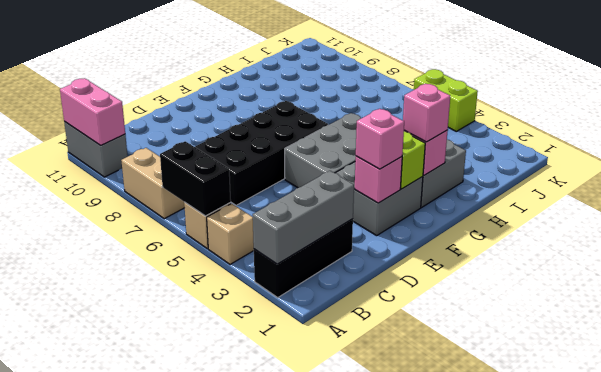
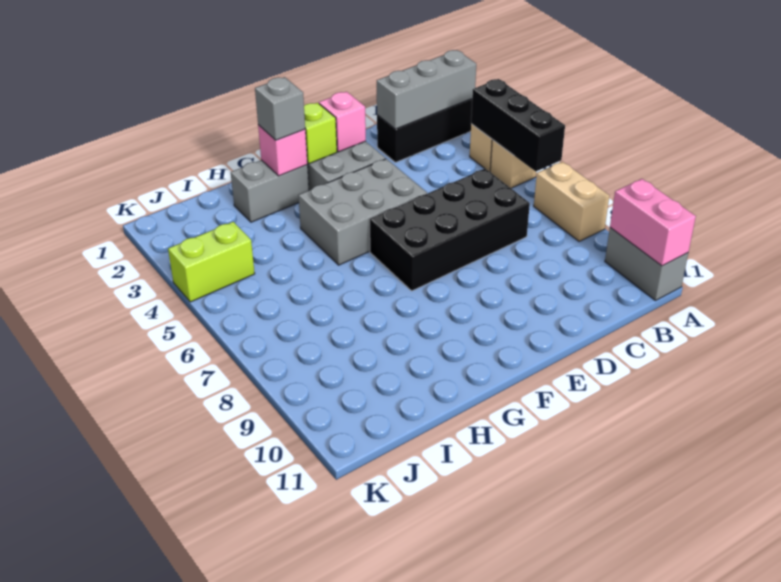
black 1x2 brick [160,141,231,216] -> black 1x3 brick [471,79,565,171]
pink 1x1 brick [356,109,404,169] -> none
pink 1x1 brick [403,84,450,142] -> grey 1x1 brick [255,77,305,140]
lime 1x2 brick [414,69,478,131] -> lime 1x2 brick turned to [168,222,255,302]

